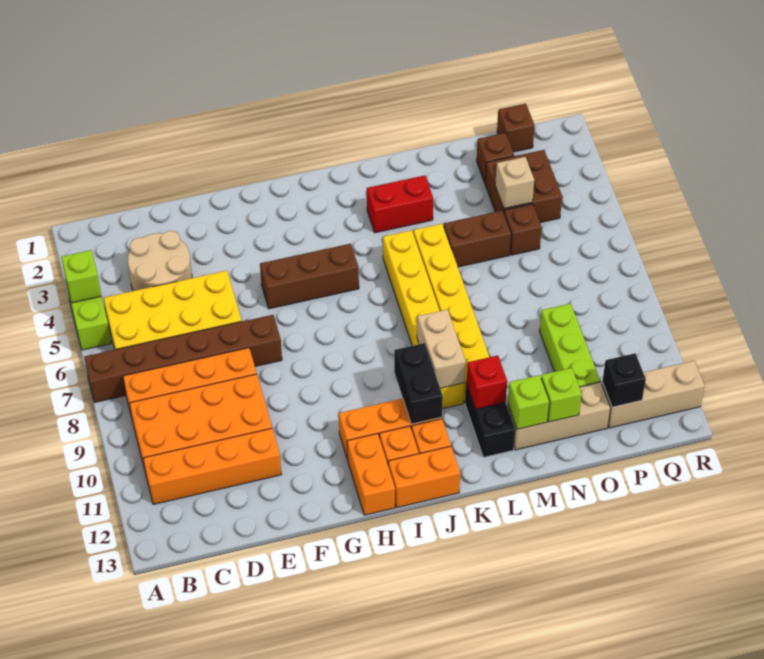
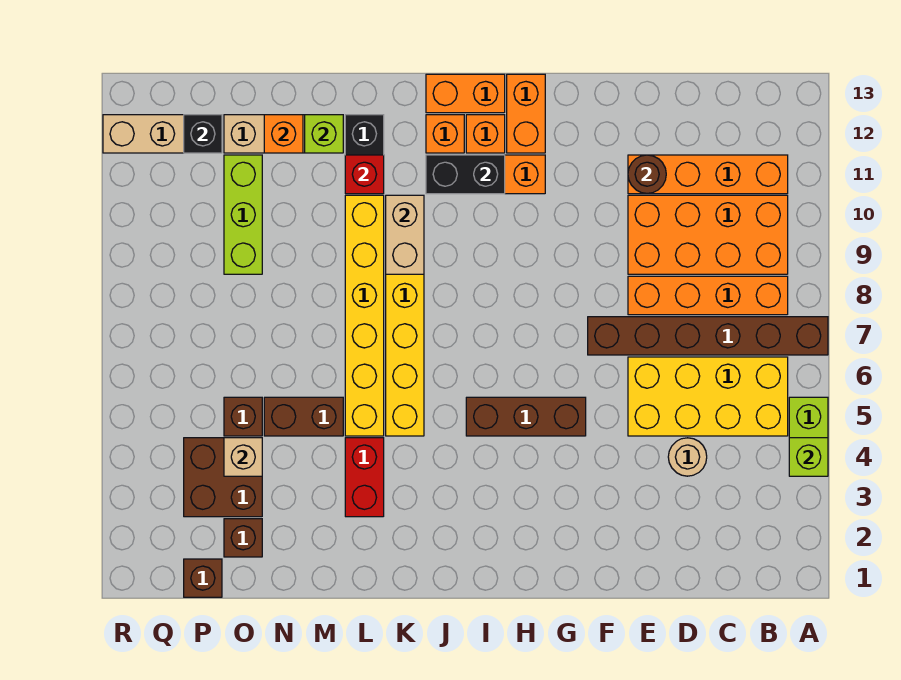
tan 2x2 round brick [128,231,192,291] -> tan 1x1 round brick [668,438,707,476]
none -> brown 1x1 round brick [628,155,666,194]
black 1x2 brick [394,343,443,424] -> black 1x2 brick turned to [426,155,505,194]
red 1x2 brick [367,175,433,233] -> red 1x2 brick turned to [345,438,384,517]
lime 1x1 brick [541,368,582,422] -> orange 1x1 brick [264,115,303,153]

